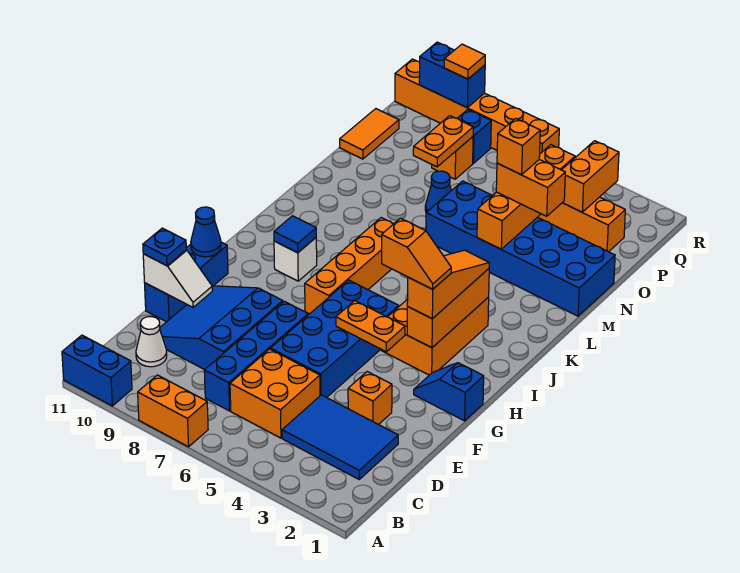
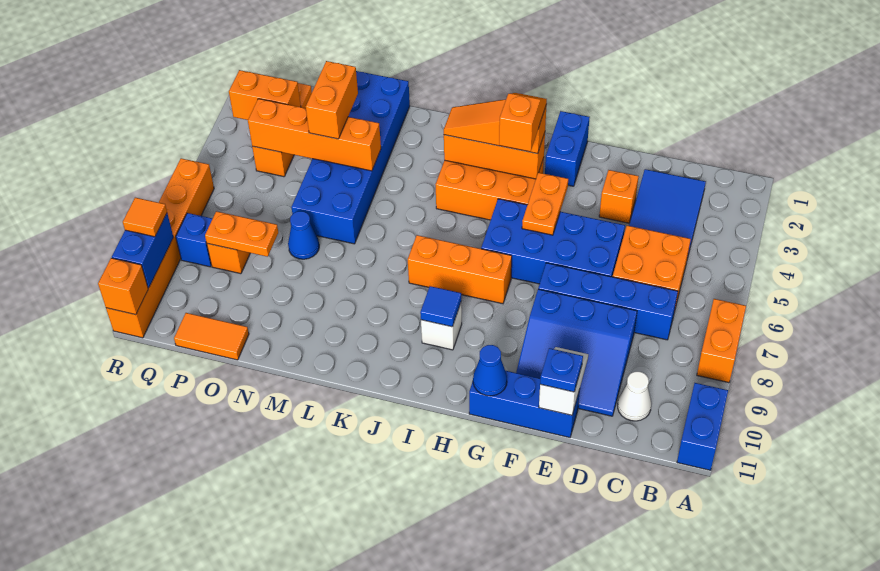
blue 1x2 slope [414,363,484,421] -> blue 1x2 brick [545,111,590,186]
orange 1x4 brick [305,218,393,314] -> orange 1x3 brick [408,235,512,304]
orange 1x1 brick [497,118,540,175] -> orange 1x1 brick moved to [98,258,148,315]

